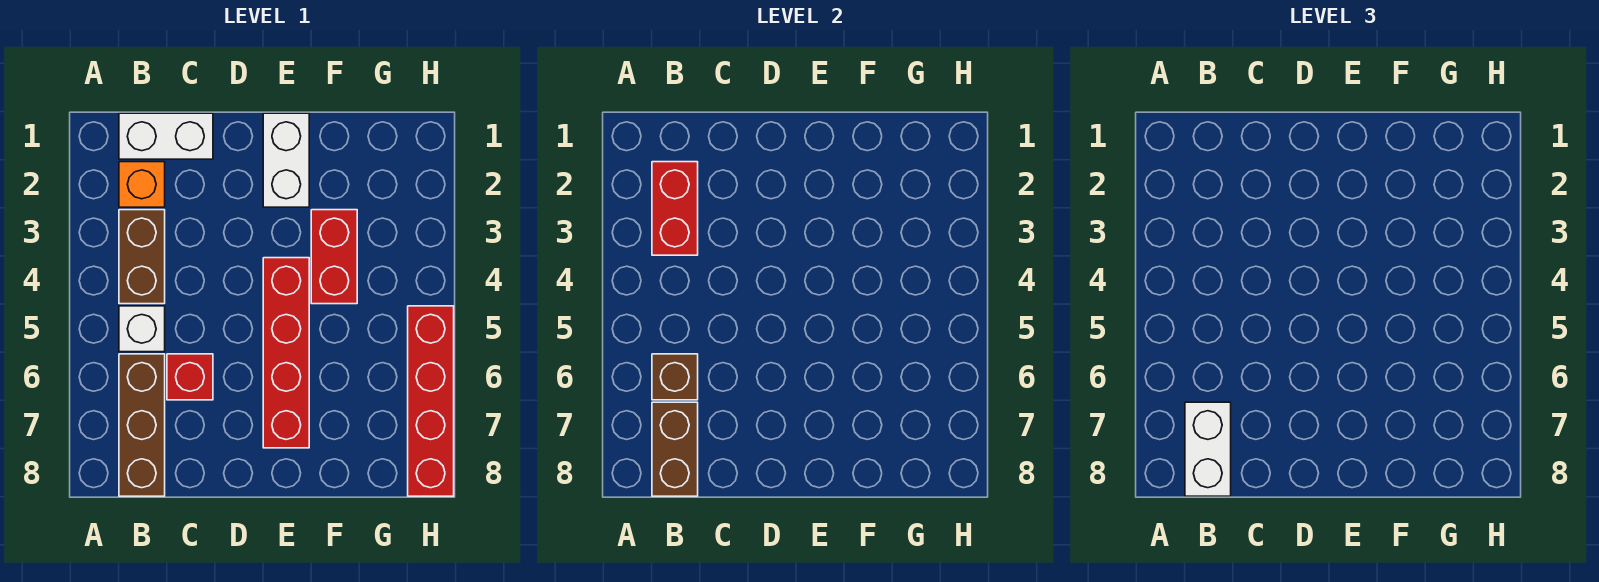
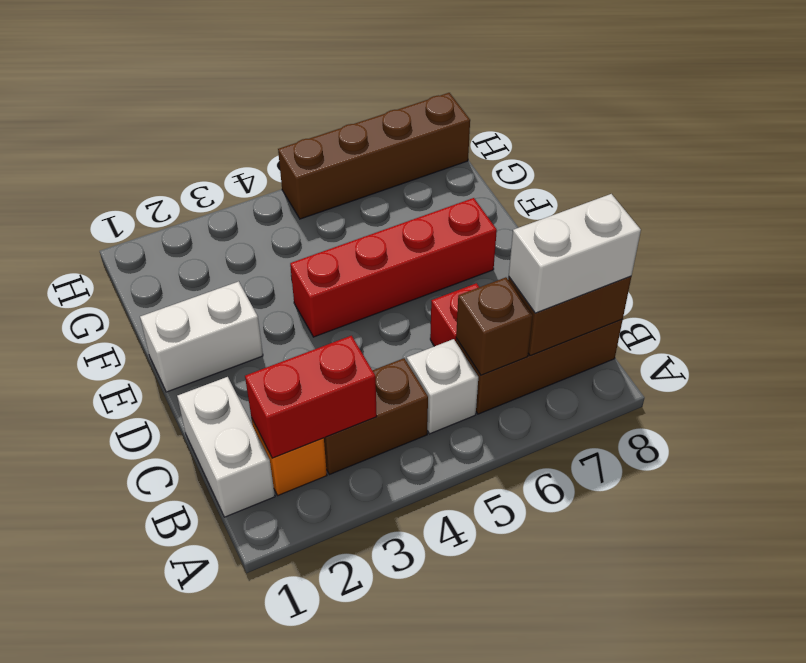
red 1x2 brick [311,210,357,304] -> none
red 1x4 brick [408,306,454,496] -> brown 1x4 brick [278,93,470,219]

